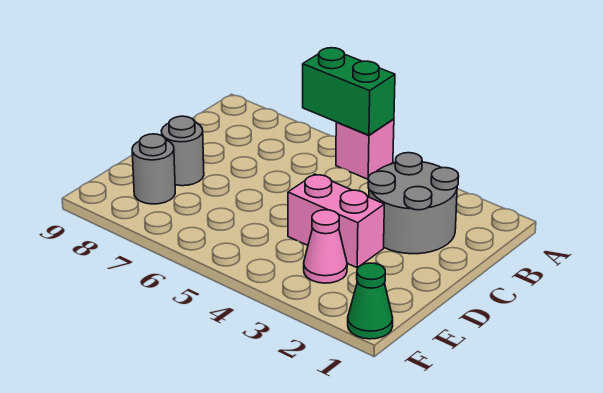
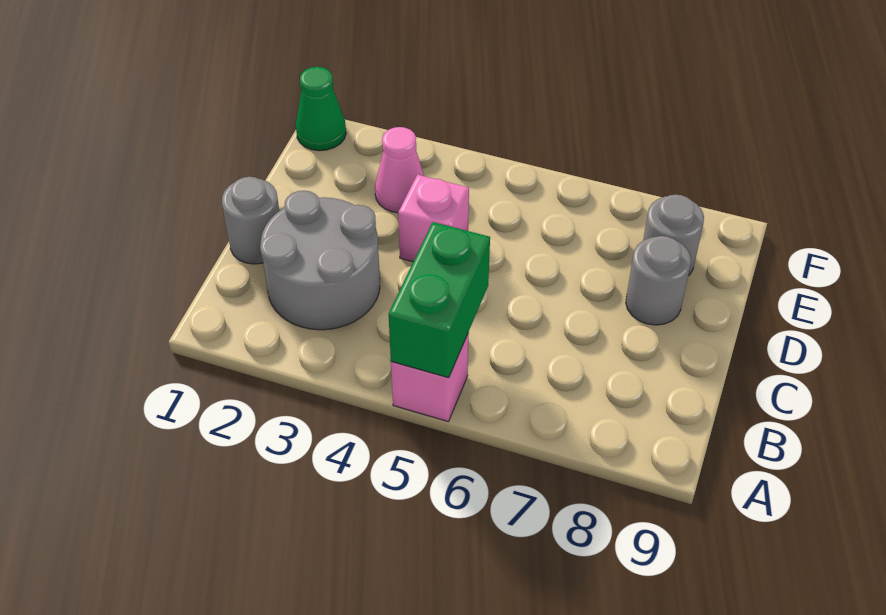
green 1x2 brick [303,48,395,135] -> green 1x2 brick turned to [389,222,490,378]
none -> grey 1x1 round brick [222,177,279,264]
pink 1x2 brick [288,174,384,268] -> pink 1x1 brick [398,175,469,262]

